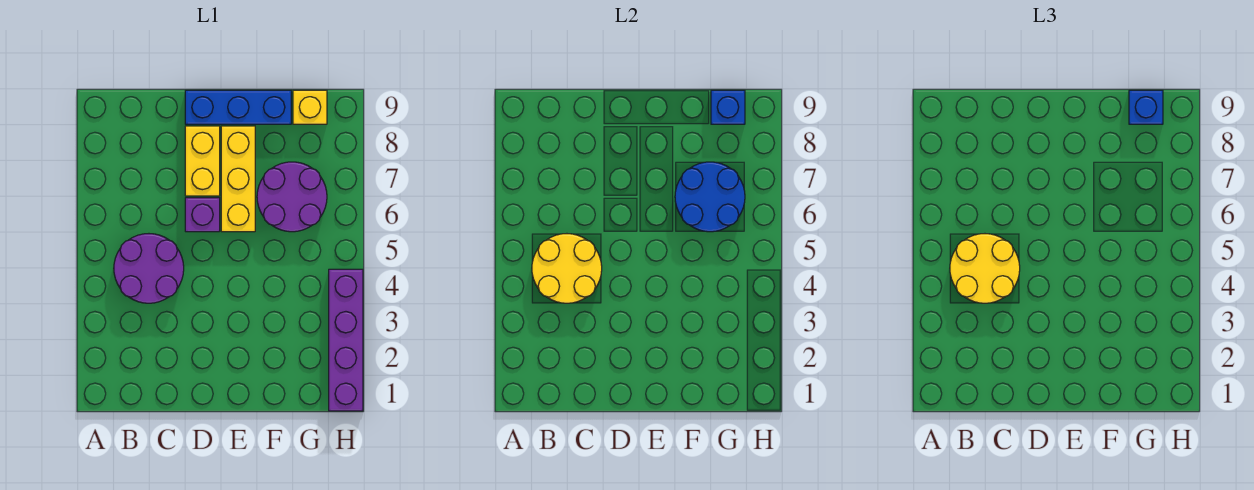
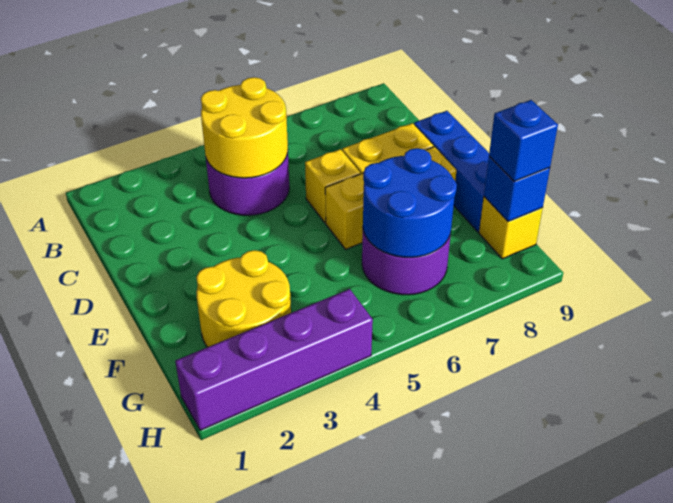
yellow 2x2 round brick [950,234,1020,303] -> yellow 2x2 round brick moved to [196,250,291,347]
purple 1x1 brick [185,198,220,232] -> yellow 1x1 brick [305,149,361,223]

